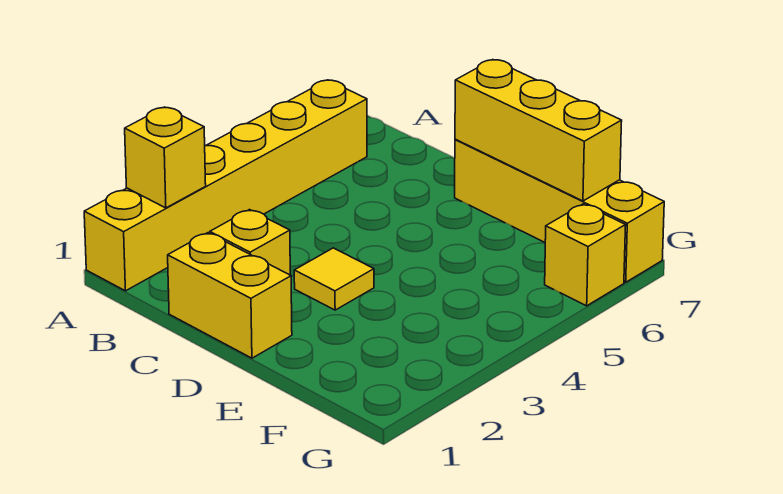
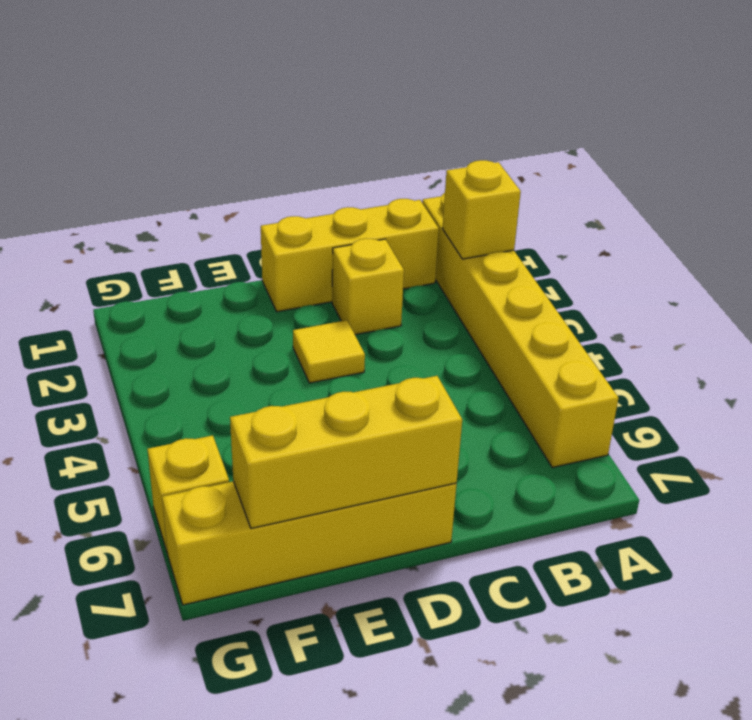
yellow 1x2 brick [168,233,292,358] -> yellow 1x3 brick [261,199,439,312]

